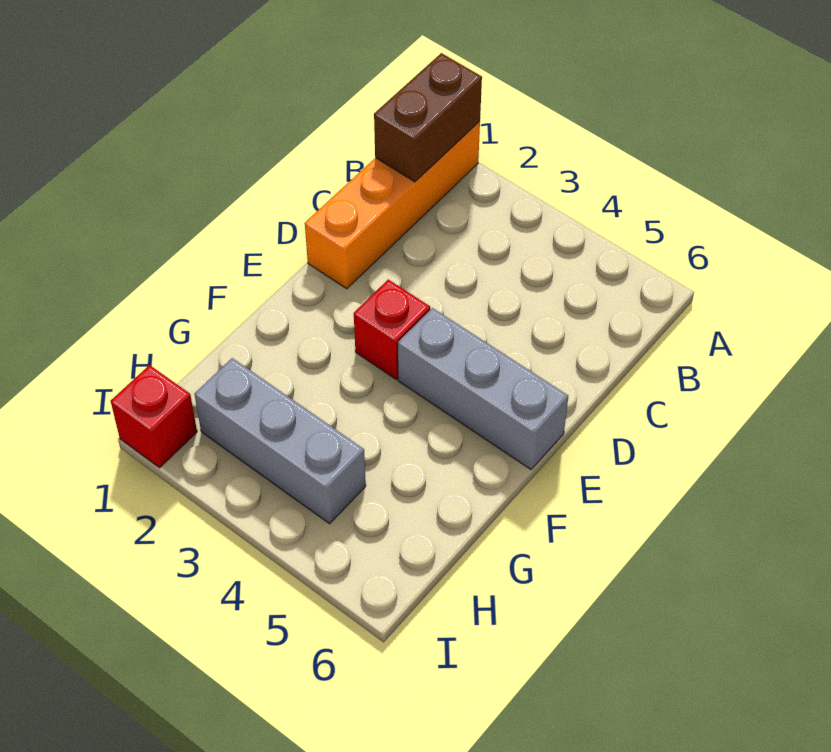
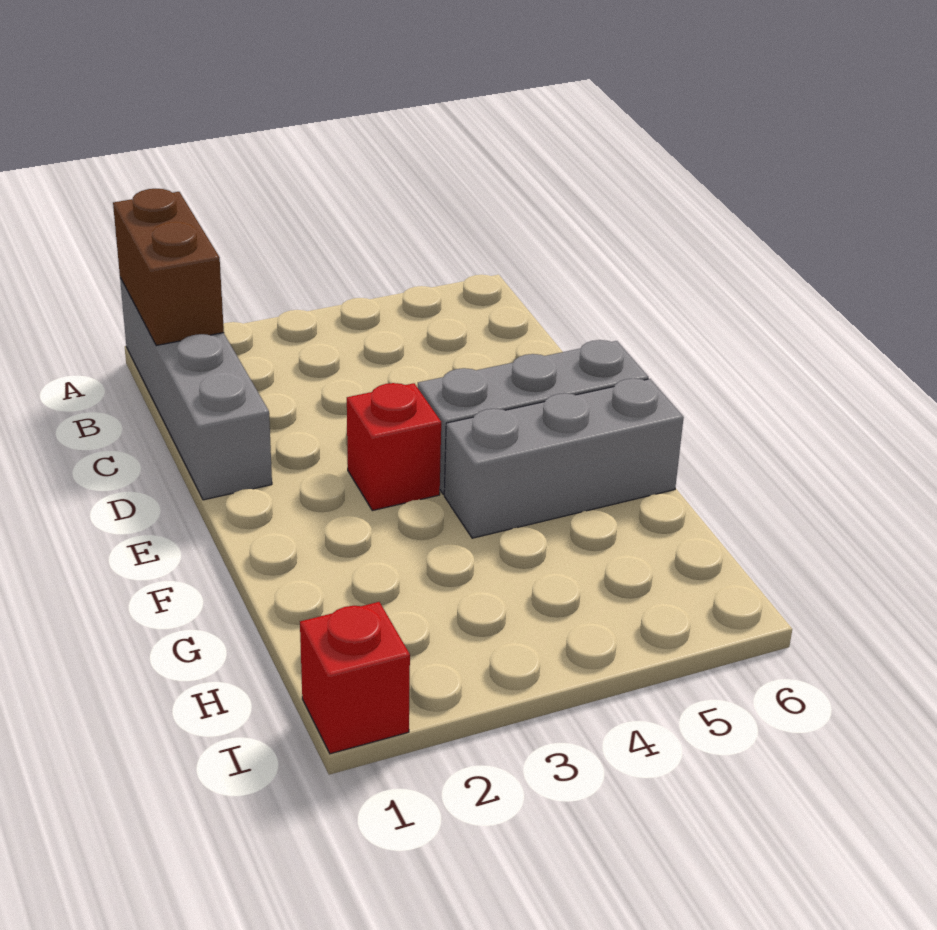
orange 1x4 brick [305,121,480,289] -> grey 1x4 brick [120,278,272,500]
grey 1x3 brick [195,358,366,524] -> grey 1x3 brick moved to [444,379,684,538]

